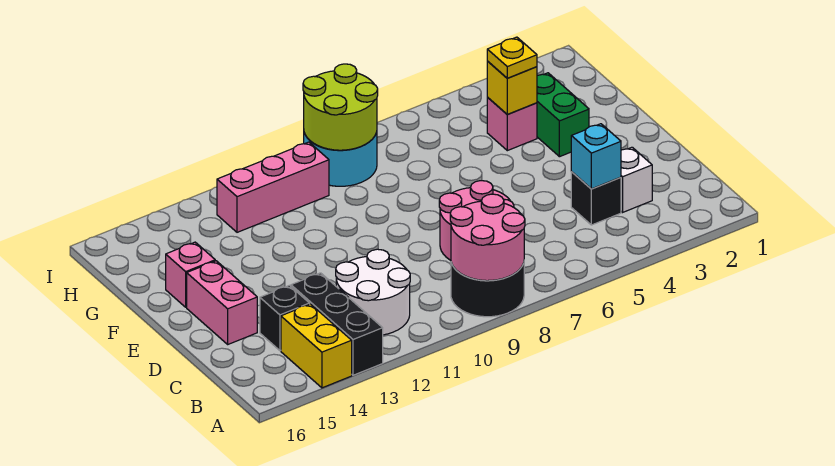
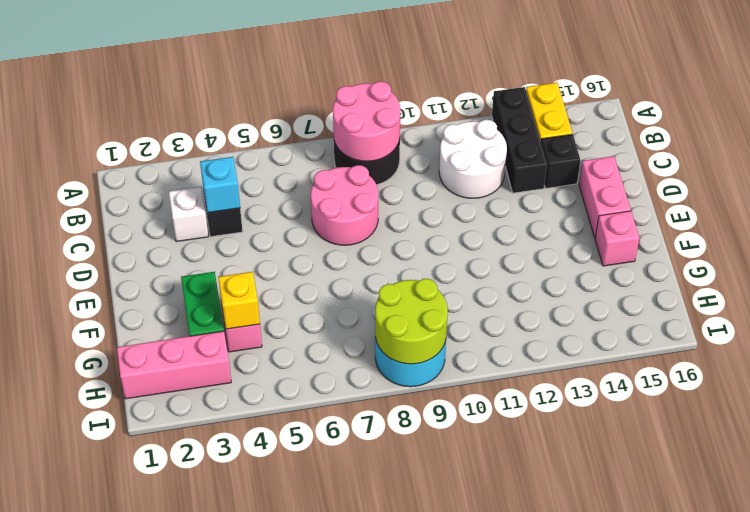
yellow 1x1 plate [487,37,537,78] -> none
pink 1x3 brick [217,142,329,232] -> pink 1x3 brick moved to [117,331,231,399]

